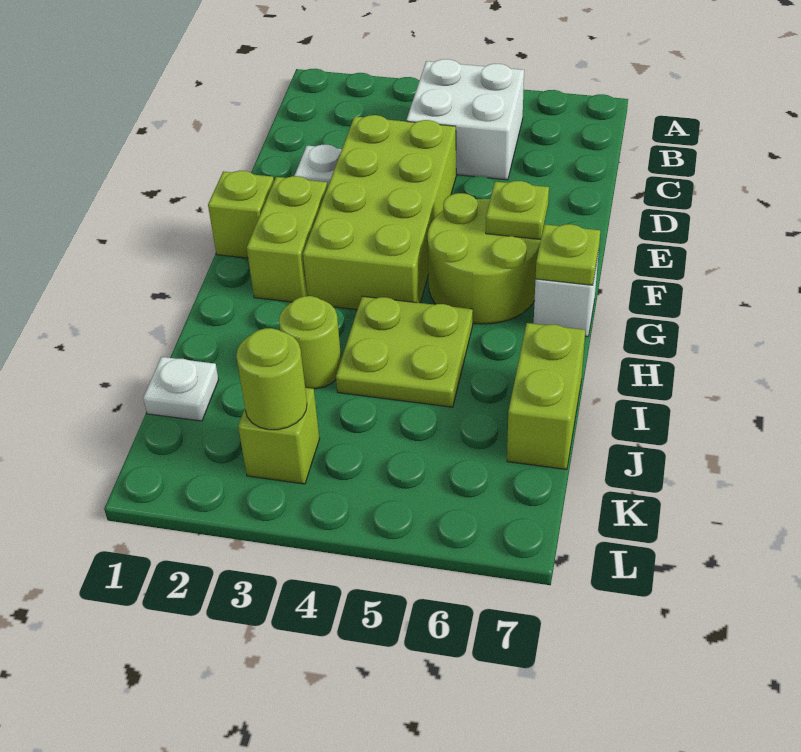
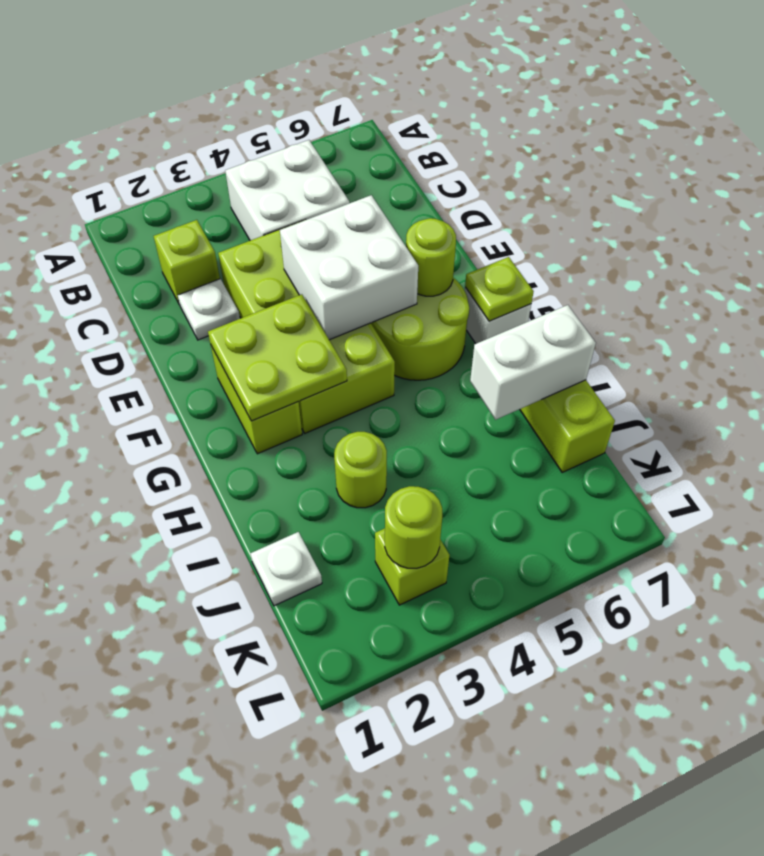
none -> white 2x2 brick [280,195,418,340]
lime 1x1 brick [208,171,274,258] -> lime 1x1 brick moved to [154,220,220,305]
lime 1x1 plate [486,181,549,240] -> lime 1x1 round brick [406,218,456,296]
lime 2x2 plate [336,296,473,407] -> lime 2x2 plate moved to [208,294,347,421]
none -> white 1x2 brick [470,305,596,420]

